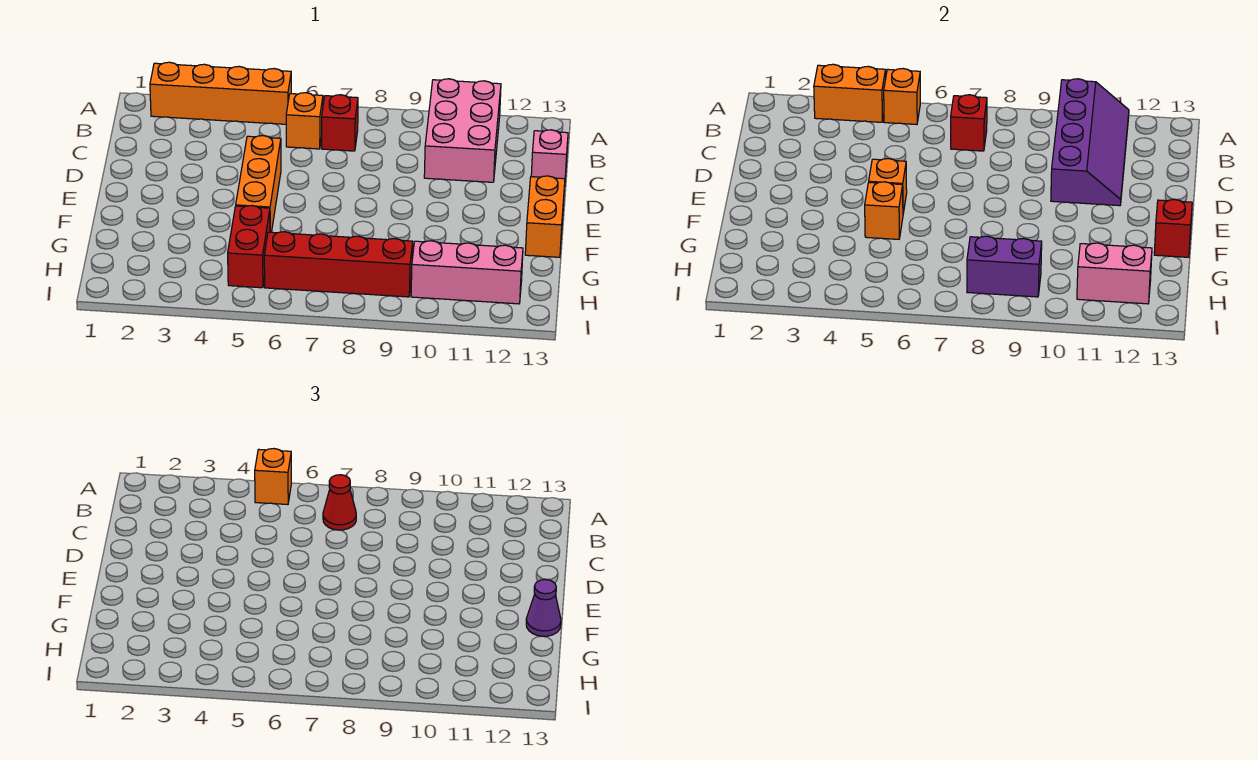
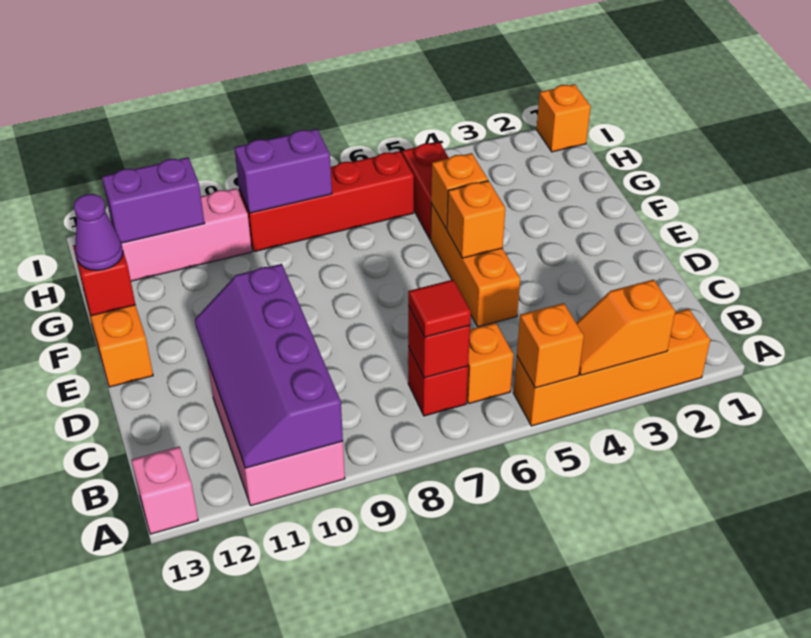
orange 1x2 brick [814,64,886,122] -> orange 1x2 slope [576,280,675,375]
orange 1x1 brick [255,449,291,505] -> orange 1x1 brick moved to [537,84,591,152]
red 1x1 cone [323,475,356,530] -> red 1x1 tile [408,280,471,337]
pink 1x1 brick [531,130,568,179] -> pink 1x1 brick moved to [131,446,198,534]
pink 1x2 brick [1077,243,1152,304] -> purple 1x2 brick [102,157,205,243]

